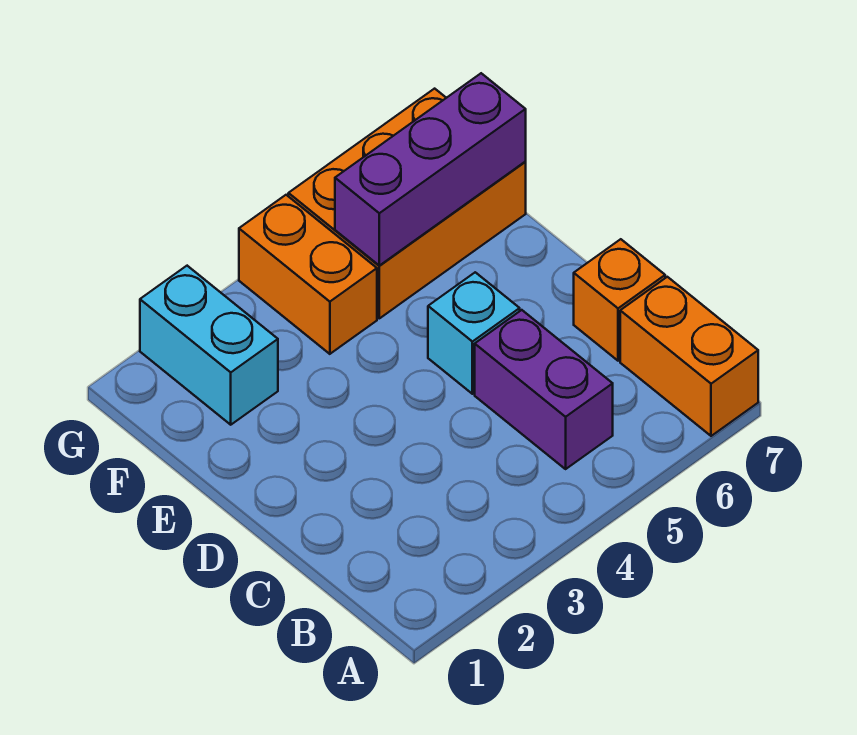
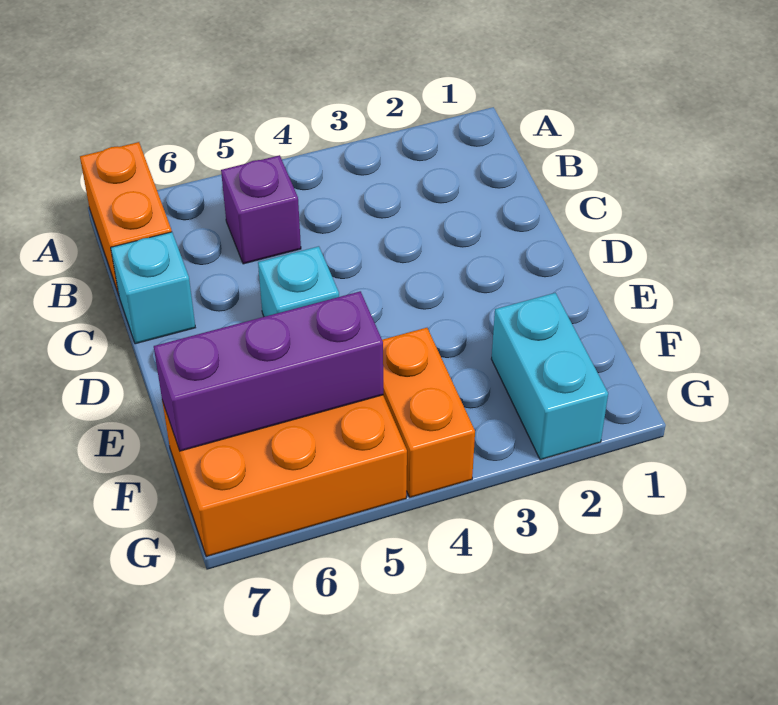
purple 1x2 brick [475,310,613,469] -> purple 1x1 brick [221,155,301,264]
orange 1x1 brick [574,239,665,361] -> cyan 1x1 brick [111,232,195,344]

